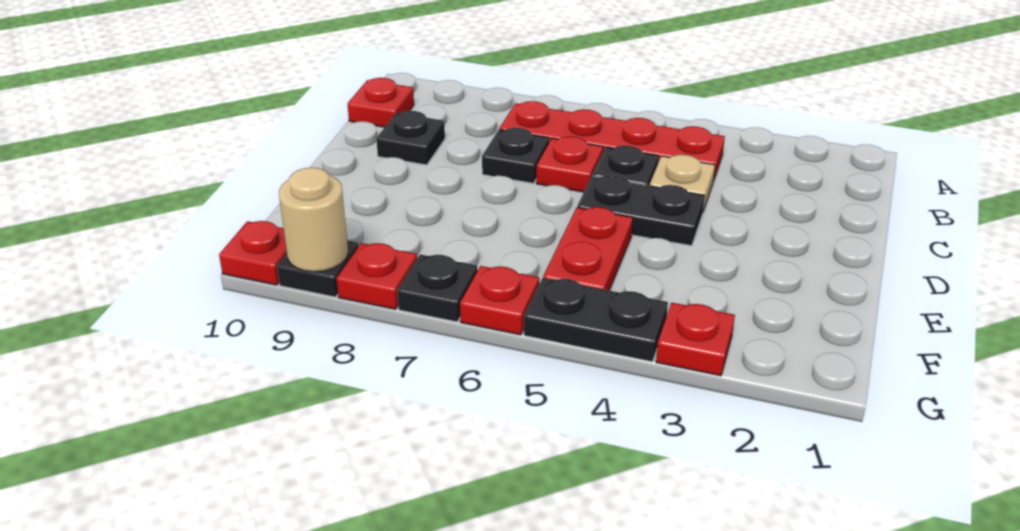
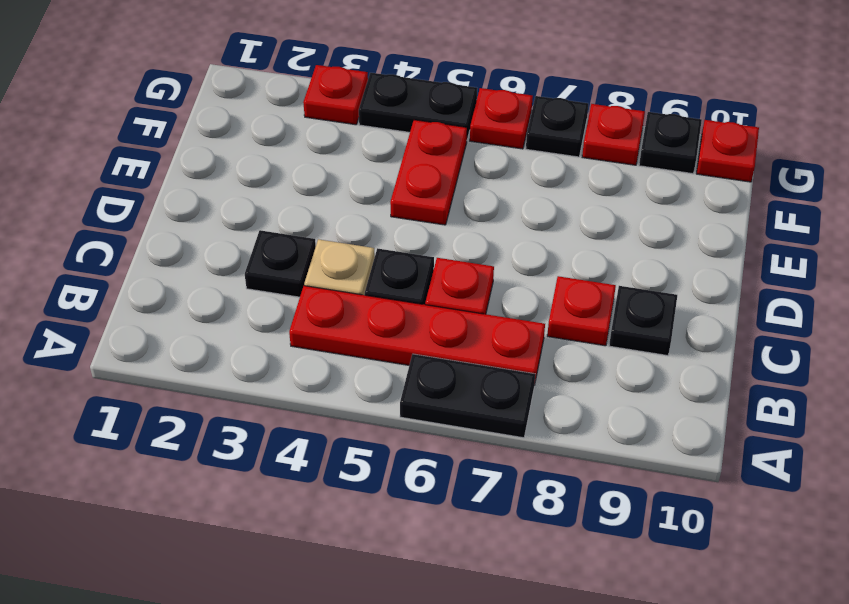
red 1x1 plate [347,78,414,127] -> red 1x1 plate moved to [547,276,616,346]
black 1x1 plate [482,128,549,183] -> black 1x1 plate moved to [245,230,316,297]
black 1x2 plate [577,175,705,246] -> black 1x2 plate moved to [400,354,535,438]
tan 1x1 round brick [279,168,348,272] -> none

